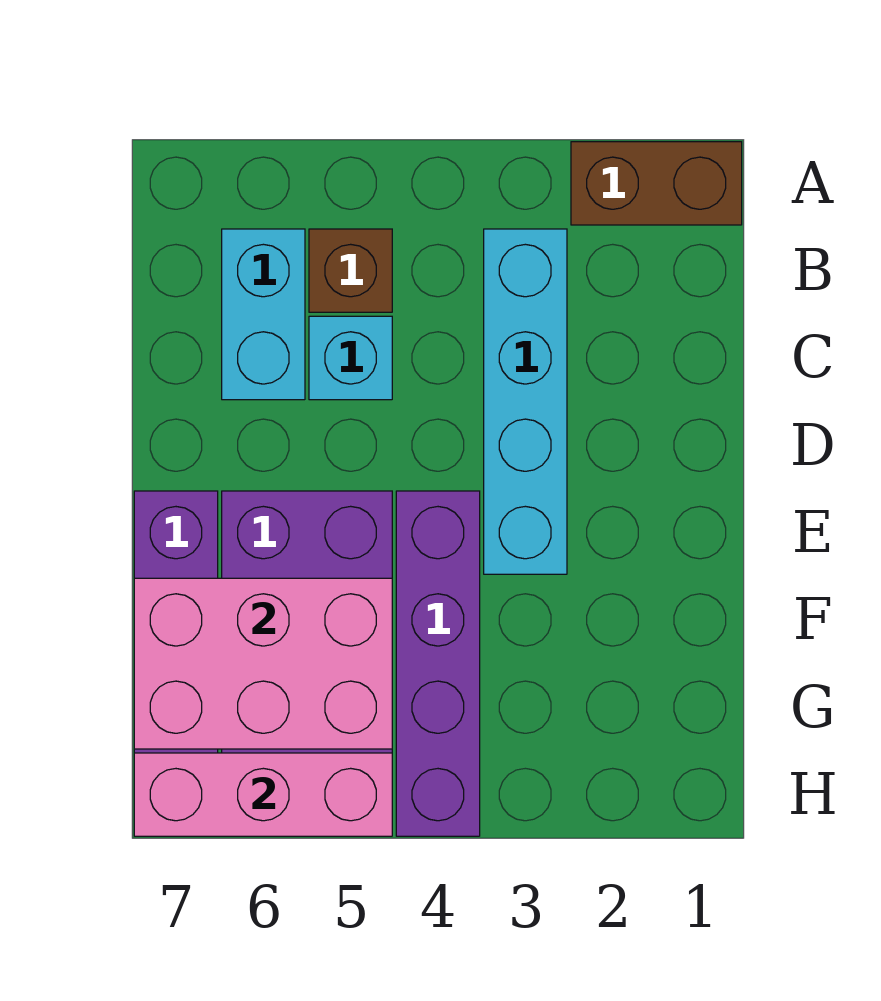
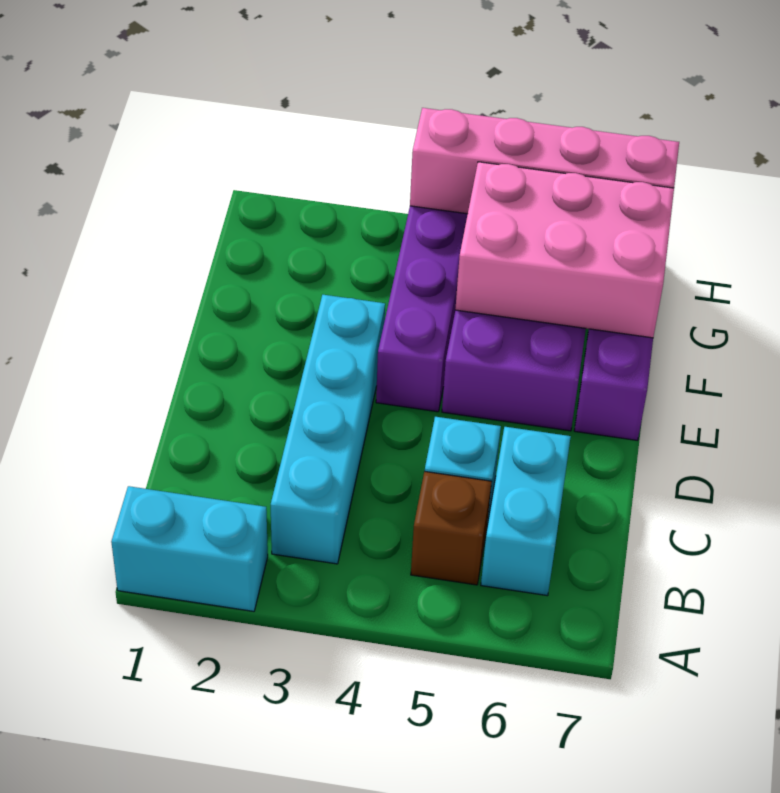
brown 1x2 brick [571,142,742,225] -> cyan 1x2 brick [111,486,268,611]
pink 1x3 brick [134,753,392,836] -> pink 1x4 brick [410,108,679,214]

